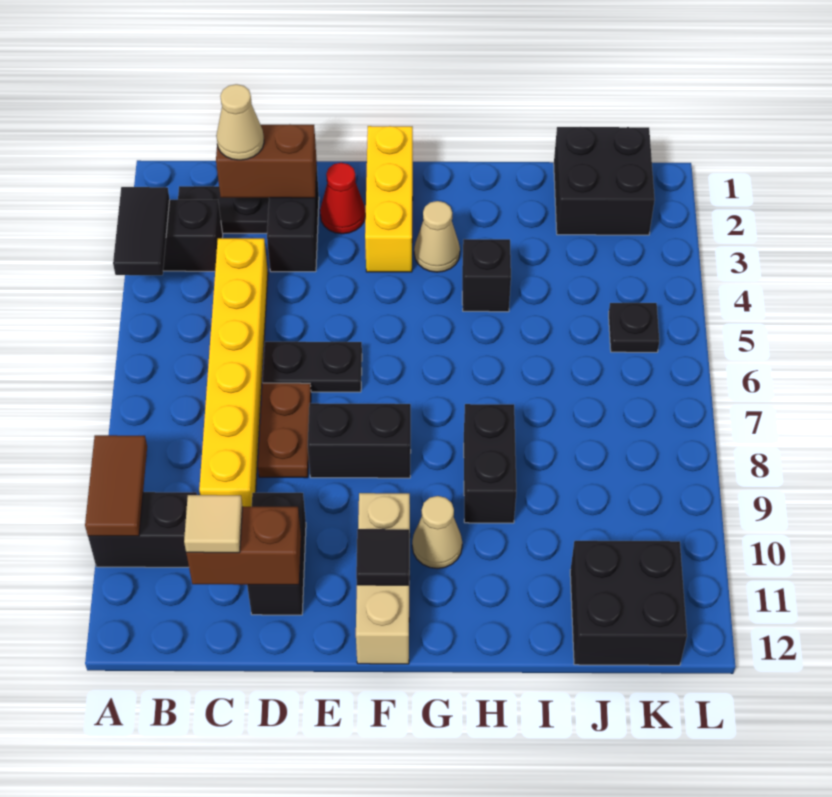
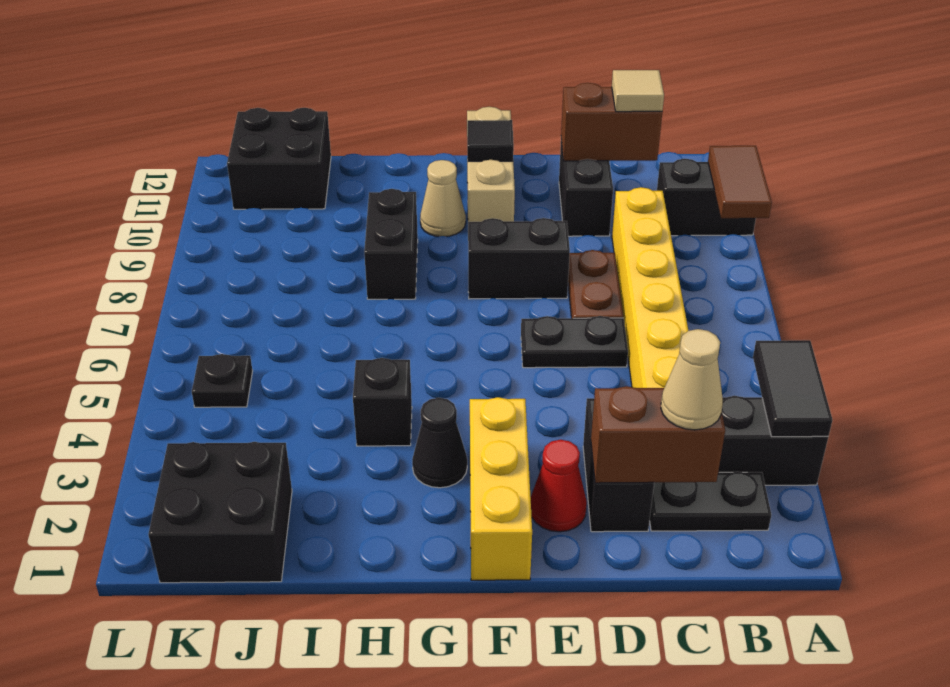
tan 1x1 cone [414,201,460,272] -> black 1x1 cone [412,398,467,488]

